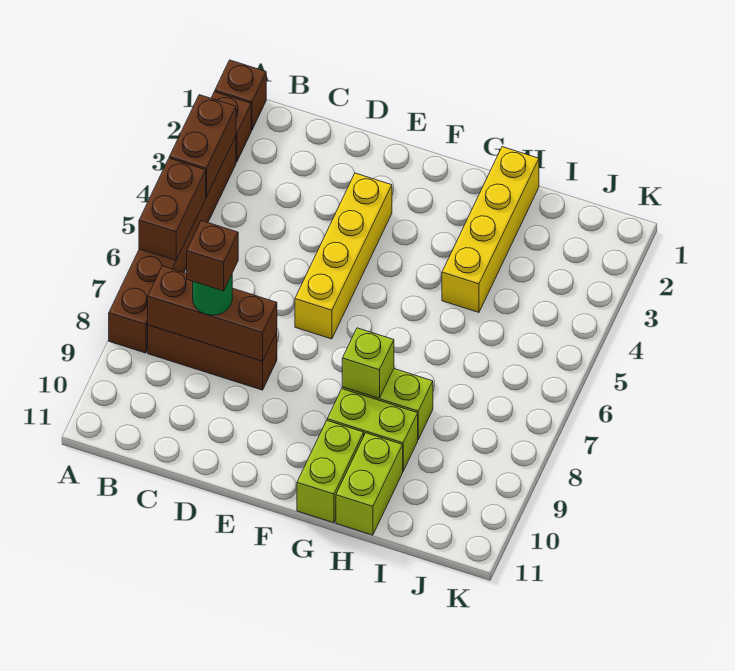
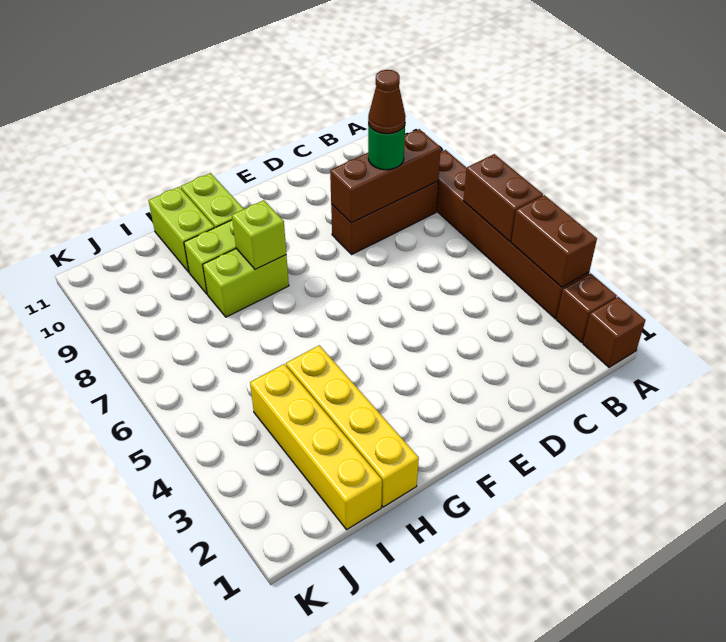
brown 1x1 brick [187,221,238,291] -> brown 1x1 cone [368,70,406,134]
yellow 1x4 brick [295,173,392,339] -> yellow 1x4 brick moved to [250,364,382,530]

